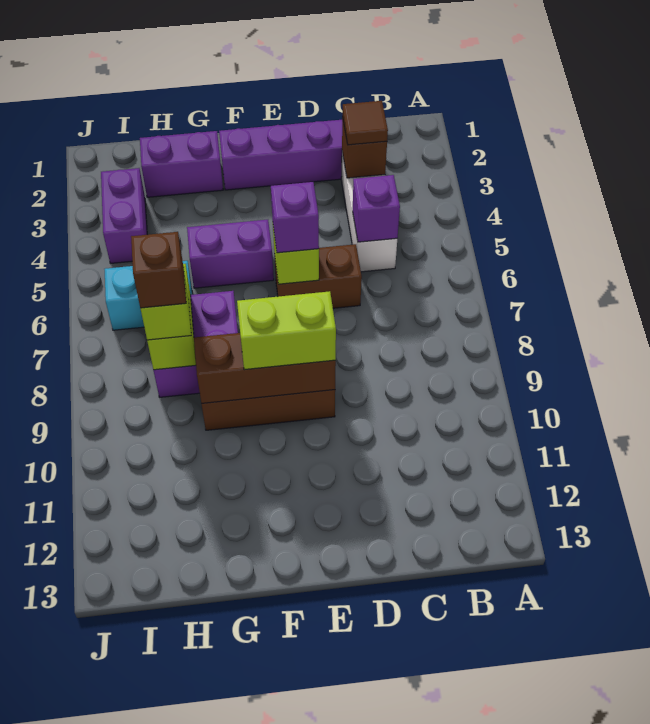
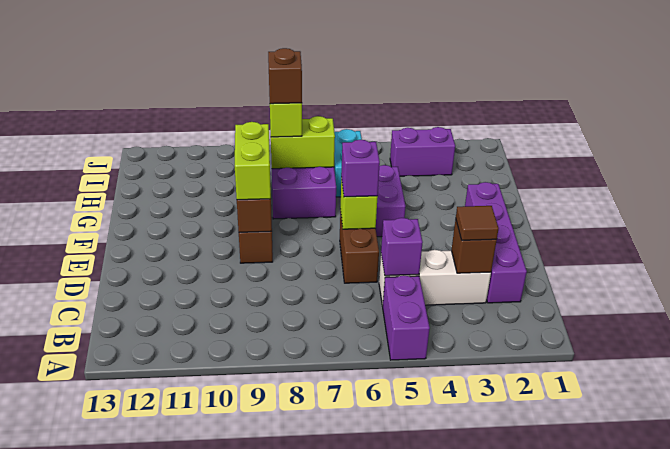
purple 1x2 brick [140,131,223,197] -> purple 1x2 brick moved to [383,275,430,360]

